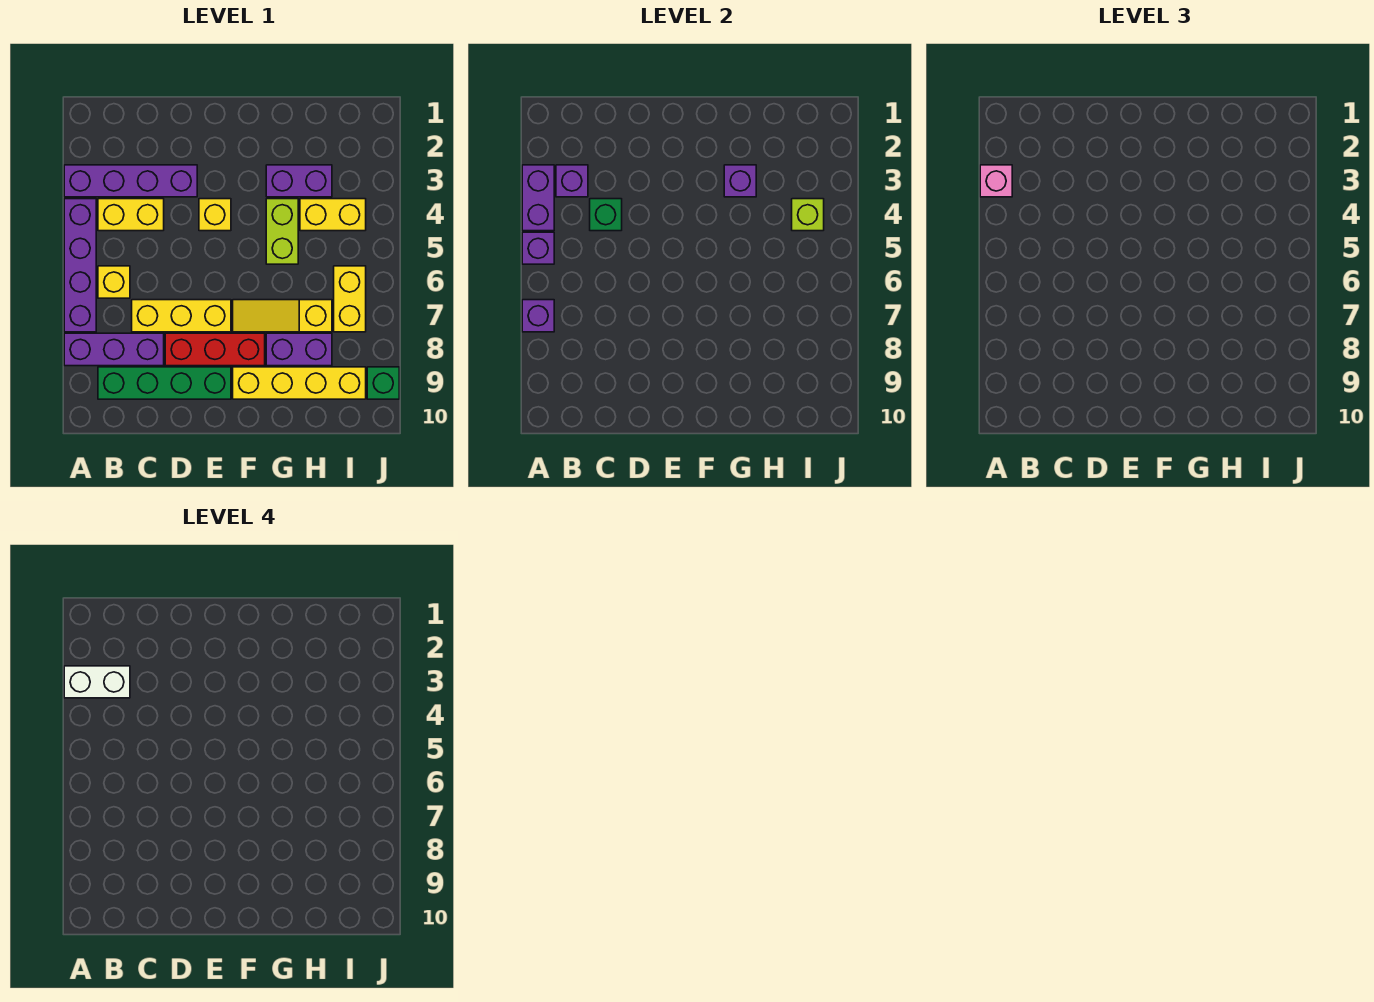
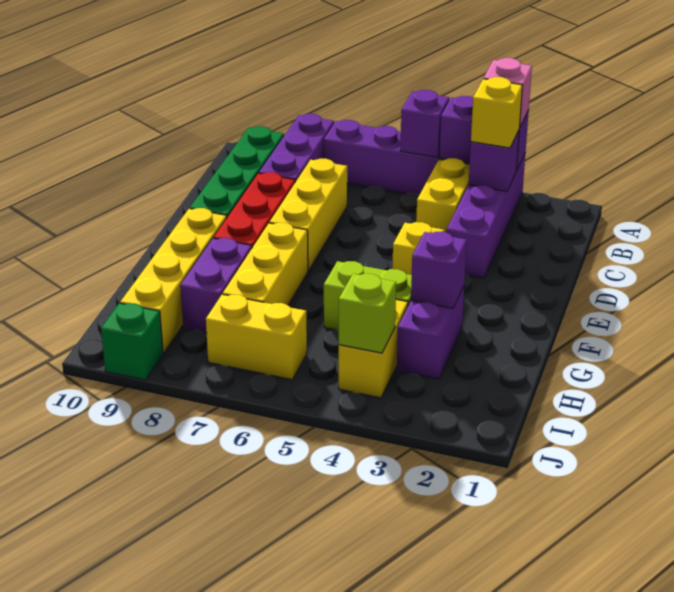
white 1x2 brick [64,666,130,698] -> none
purple 1x1 brick [522,300,554,332] -> none
yellow 1x1 brick [98,266,130,298] -> yellow 1x1 brick moved to [471,77,522,148]
green 1x1 brick [590,199,622,231] -> none
yellow 1x3 slope [233,300,332,332] -> yellow 1x3 brick [223,223,308,305]

